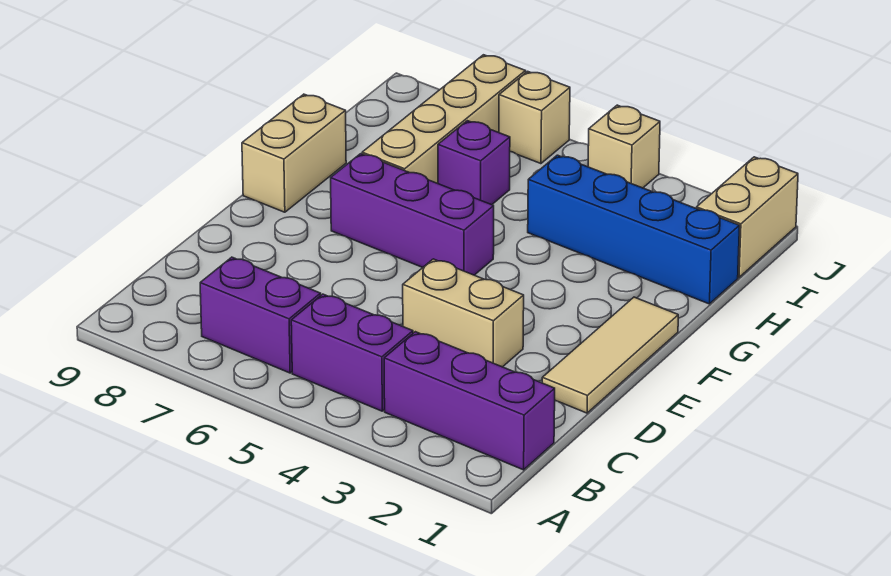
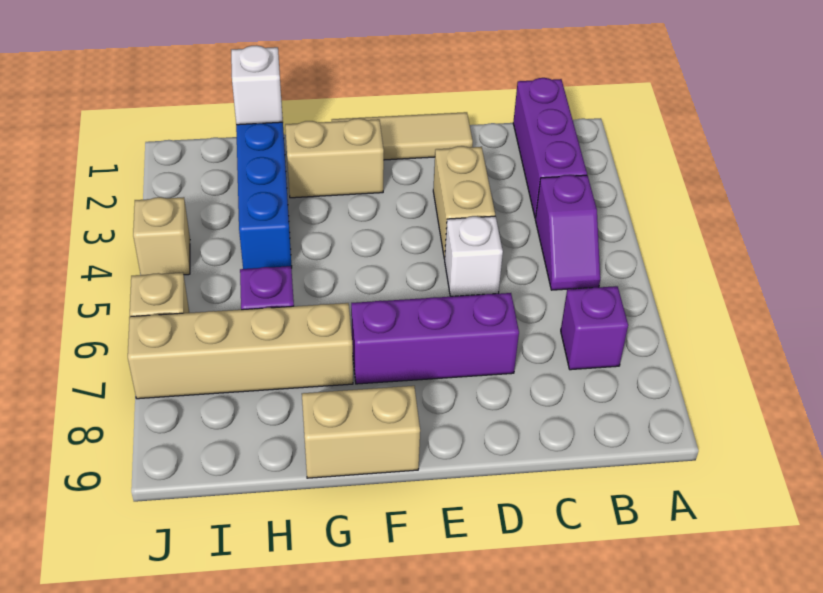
purple 1x2 brick [291,294,413,411] -> purple 1x2 slope [535,175,600,290]
purple 1x2 brick [200,257,321,373] -> purple 1x1 brick [561,286,628,370]
none -> white 1x1 brick [445,216,503,296]
purple 1x3 brick [331,154,494,275] -> purple 1x3 brick turned to [351,293,519,384]
none -> white 1x1 brick [231,45,283,125]
tan 1x2 brick [696,157,798,277] -> tan 1x2 brick moved to [285,118,384,198]

